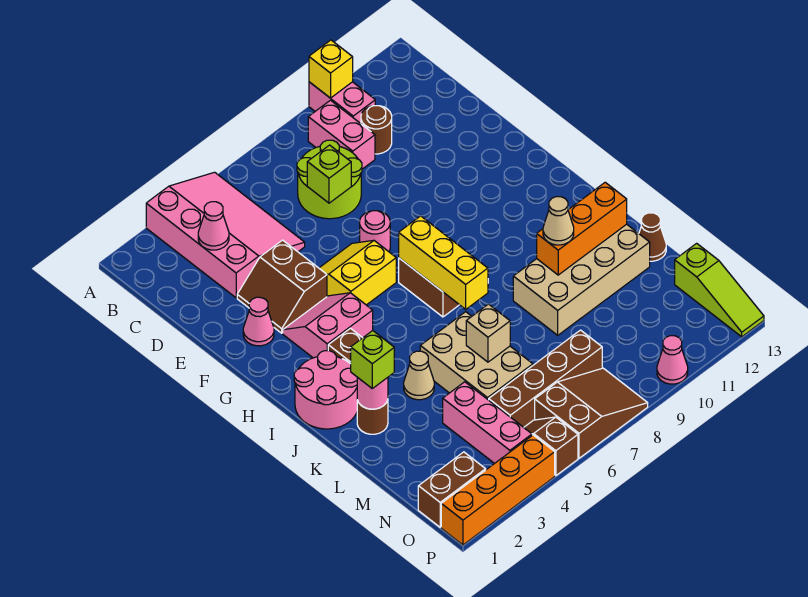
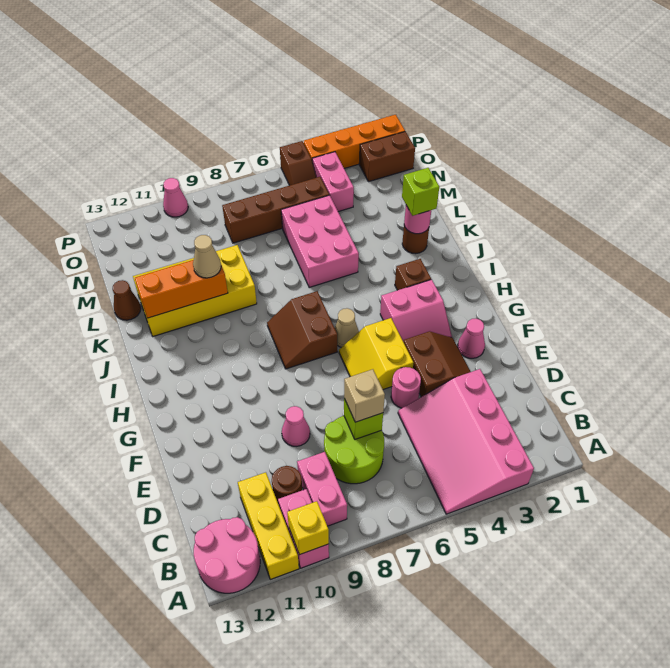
pink 1x1 cone [198,202,229,250] -> pink 1x1 cone moved to [282,406,310,446]
yellow 2x2 slope [319,240,396,305] -> yellow 2x2 slope turned to [339,318,413,389]
pink 1x1 round brick [360,211,390,252] -> pink 1x1 round brick moved to [391,367,421,408]
yellow 1x3 brick [399,216,488,309] -> yellow 1x3 brick moved to [238,472,299,579]
pink 2x2 round brick [294,351,357,429] -> pink 2x2 round brick moved to [194,517,260,593]
tan 1x1 cone [404,351,434,400] -> tan 1x1 cone moved to [335,308,359,347]
tan 2x3 brick [420,312,533,400] -> pink 2x3 brick [281,195,359,288]
tan 2x4 brick [513,224,650,335] -> yellow 2x4 brick [133,245,257,336]
tan 1x1 brick [466,304,510,362] -> tan 1x1 brick moved to [344,369,385,422]
pink 1x3 brick [443,382,532,464] -> pink 1x2 brick [312,152,354,212]
lime 1x3 slope [675,243,764,337] -> none
brown 2x3 slope [535,368,648,458] -> none

